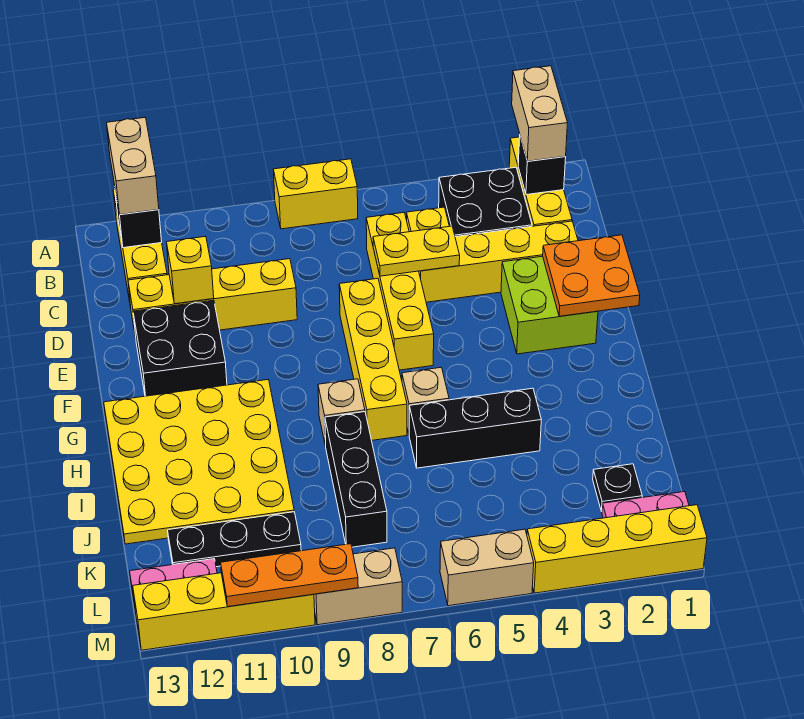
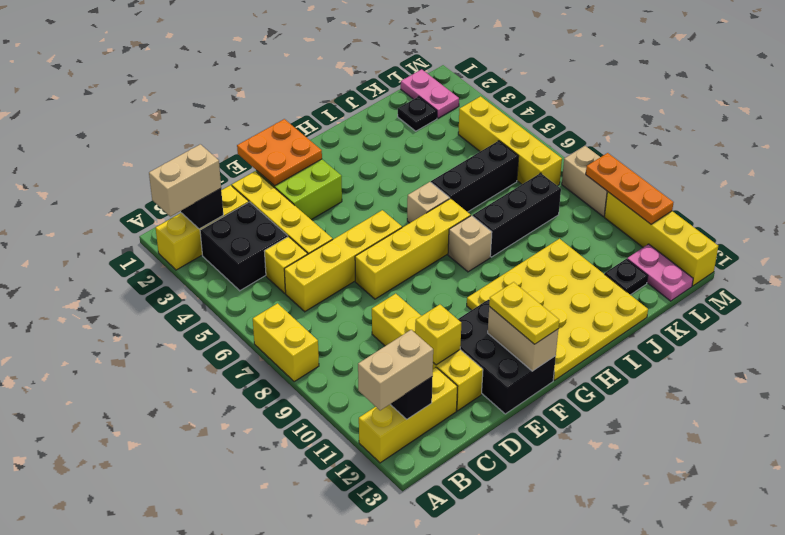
yellow 1x2 plate [373,226,460,276] -> yellow 1x2 plate moved to [489,282,559,344]
black 2x2 brick [133,300,227,396] -> black 2x3 brick [458,299,556,414]
black 1x3 brick [409,388,541,468] -> black 1x3 brick turned to [431,141,519,212]
black 1x3 plate [168,512,301,567] -> black 1x1 plate [605,259,648,295]
yellow 1x4 brick [527,505,707,593] -> yellow 1x4 brick moved to [458,96,562,186]
tan 1x2 brick [440,529,534,606] -> tan 1x2 brick moved to [488,307,558,371]

